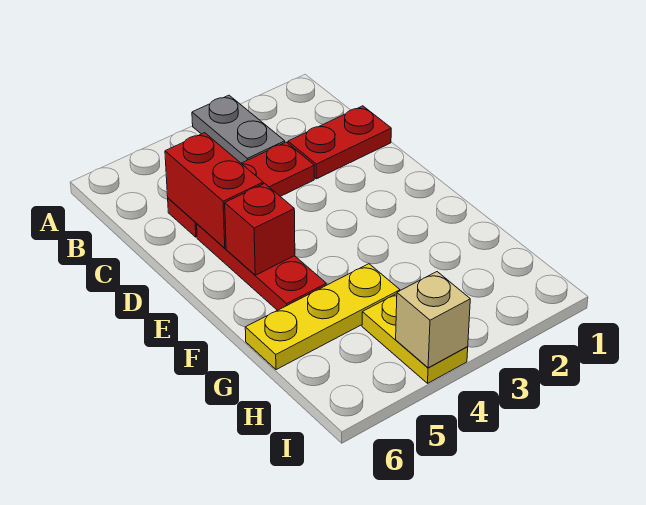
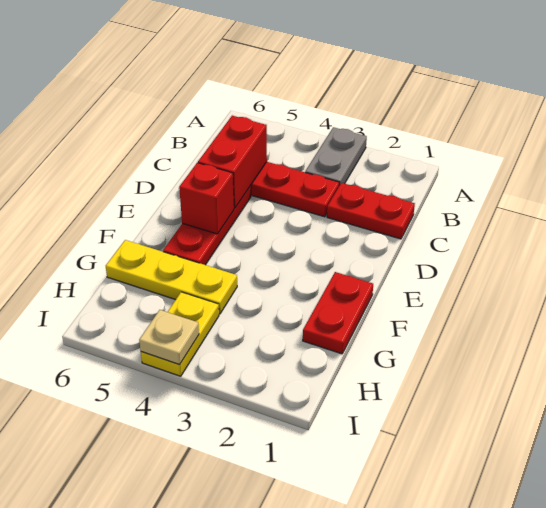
none -> red 1x2 plate [303,272,373,354]
tan 1x1 brick [396,272,470,368] -> tan 1x1 plate [139,310,199,365]

